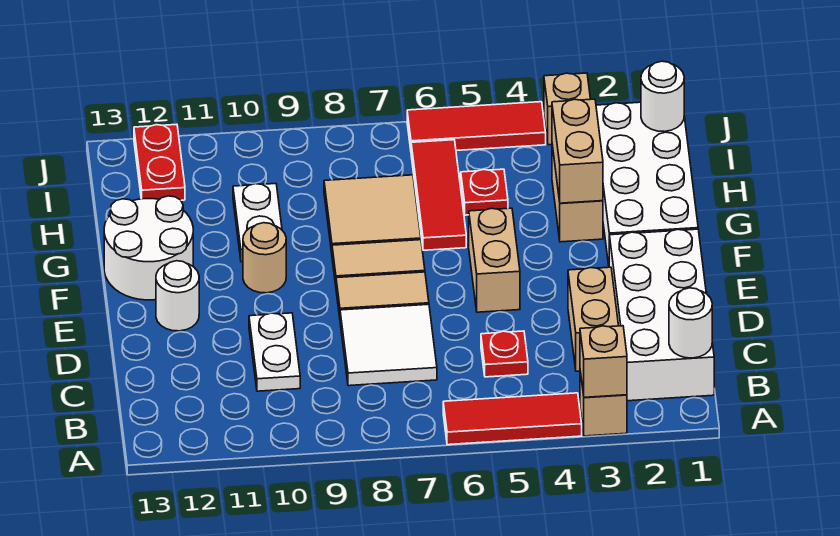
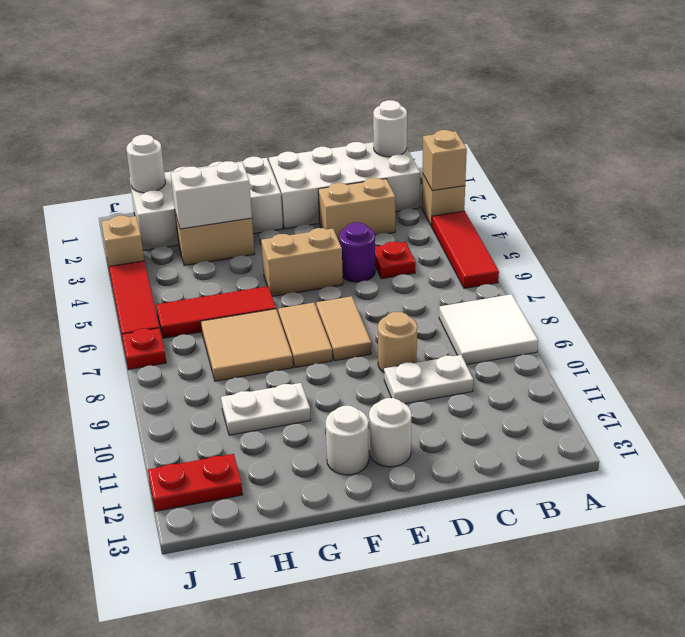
white 2x2 tile [340,304,437,386] -> white 2x2 tile moved to [439,294,538,365]
none -> purple 1x1 round brick [339,222,375,282]
tan 1x1 round brick [243,223,286,293] -> tan 1x1 round brick moved to [378,312,417,372]
white 2x2 round brick [104,196,193,300] -> white 1x1 round brick [326,406,369,475]
tan 1x2 brick [552,99,603,203] -> white 1x2 brick [171,161,252,229]
red 1x1 plate [461,169,508,215] -> red 1x1 plate moved to [122,328,166,370]

